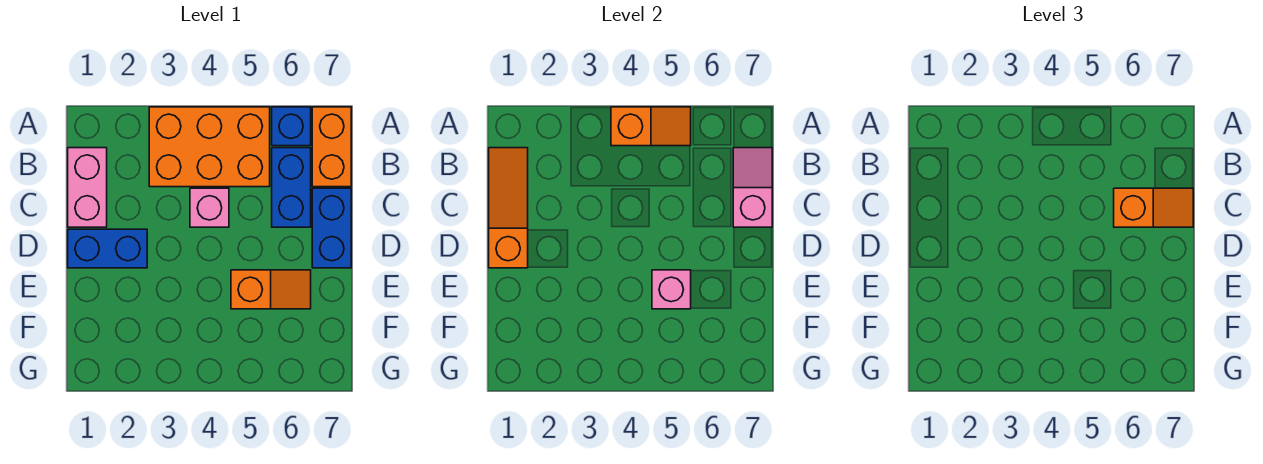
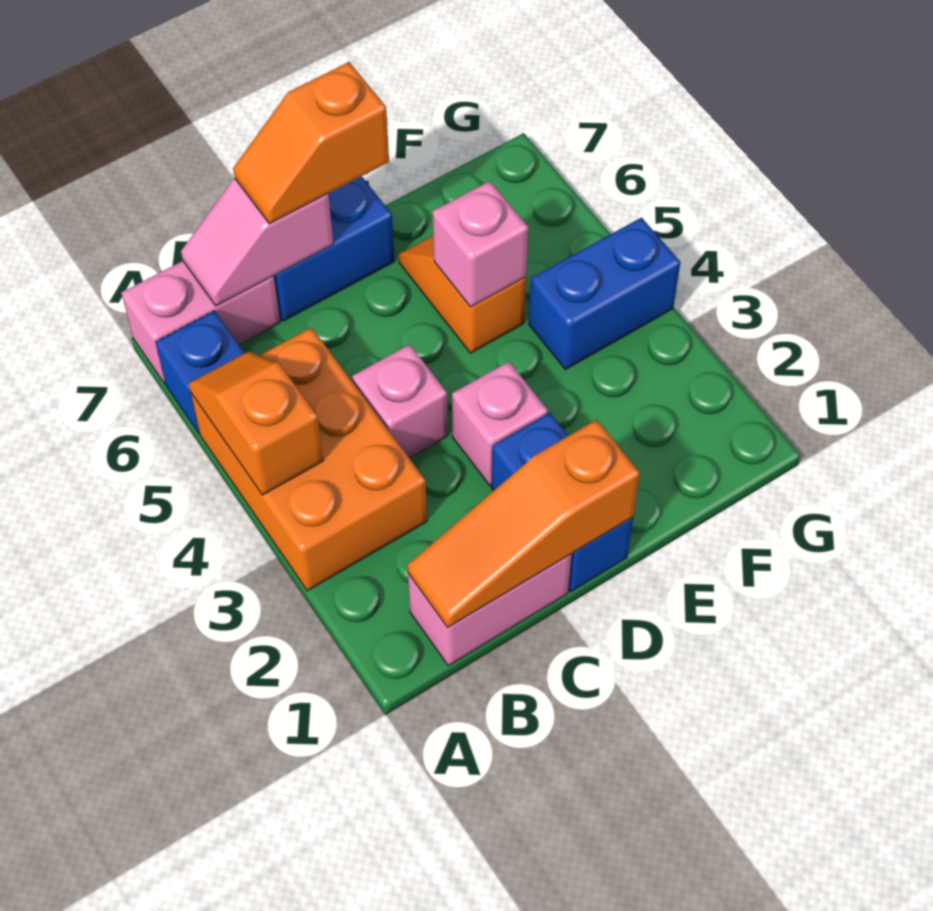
orange 1x2 brick [312,107,351,187] -> pink 1x2 brick [122,261,280,384]
blue 1x2 brick [272,148,311,227] -> blue 1x2 brick moved to [529,218,681,370]
orange 1x2 slope [1114,188,1193,227] -> orange 1x2 slope turned to [233,62,389,224]
none -> pink 1x1 brick [452,362,548,485]

